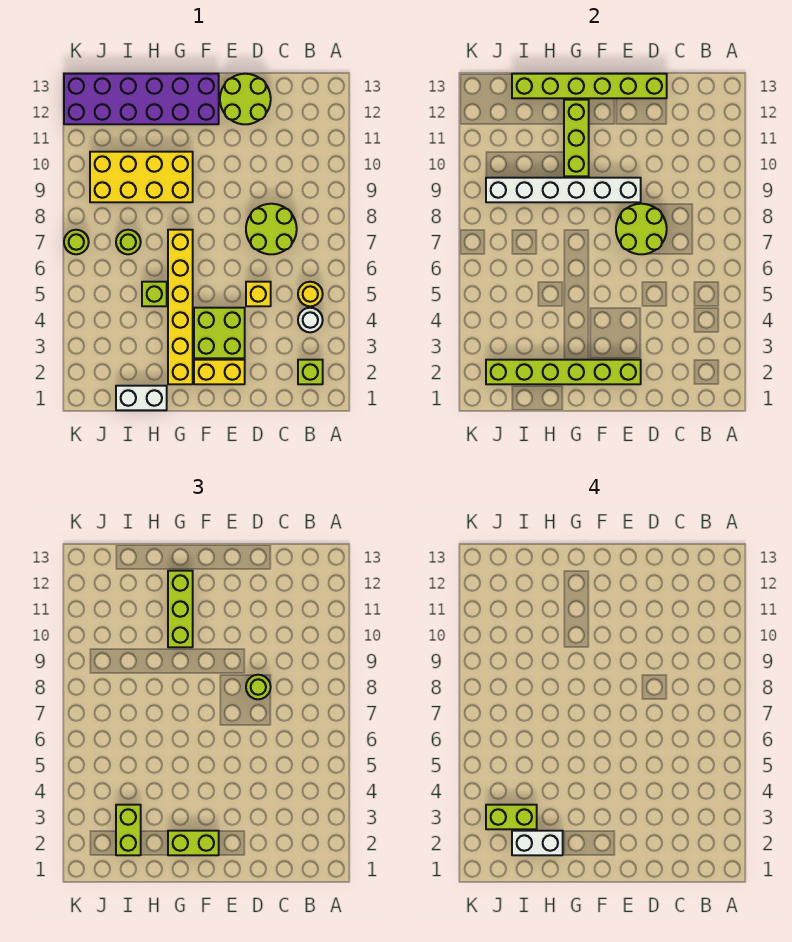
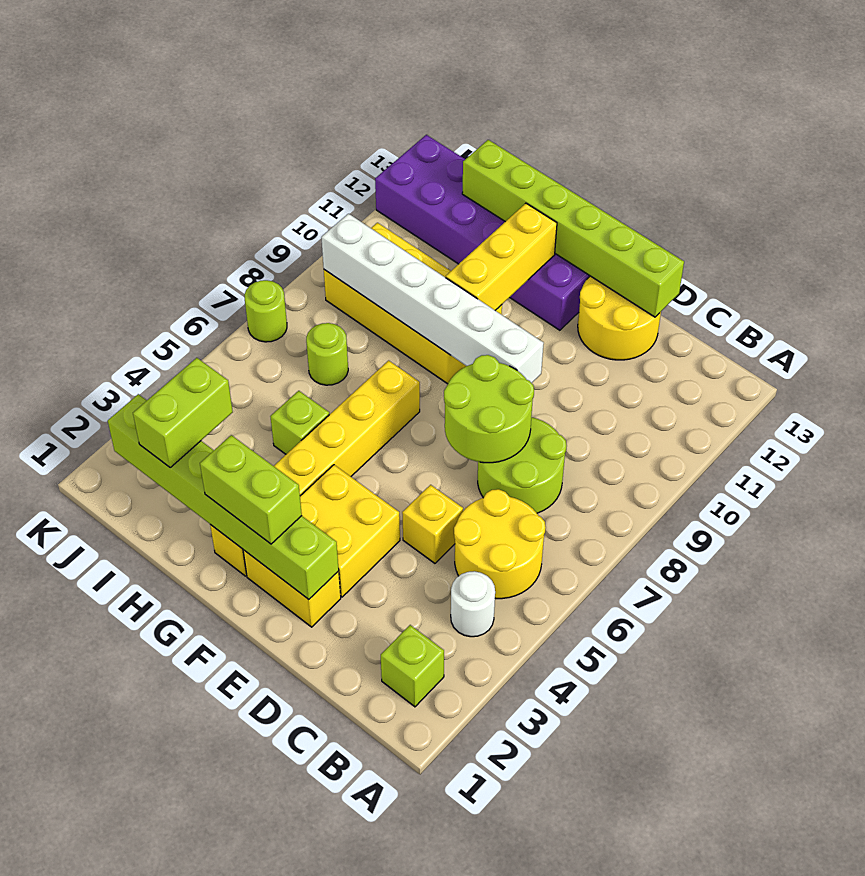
yellow 1x1 round brick [298,282,323,306] -> yellow 2x2 round brick [454,489,546,599]
lime 1x1 round brick [246,675,271,699] -> none
lime 2x2 round brick [220,74,271,124] -> yellow 2x2 round brick [578,276,661,360]
lime 2x2 brick [194,308,245,358] -> yellow 2x2 brick [300,465,400,597]
lime 1x3 brick [564,100,589,176] -> yellow 1x3 brick [446,203,557,311]
lime 1x3 brick [168,571,193,647] -> none
white 1x2 brick [116,386,167,410] -> none
white 1x2 brick [512,831,563,855] -> none
lime 1x2 brick [486,805,537,829] -> none

